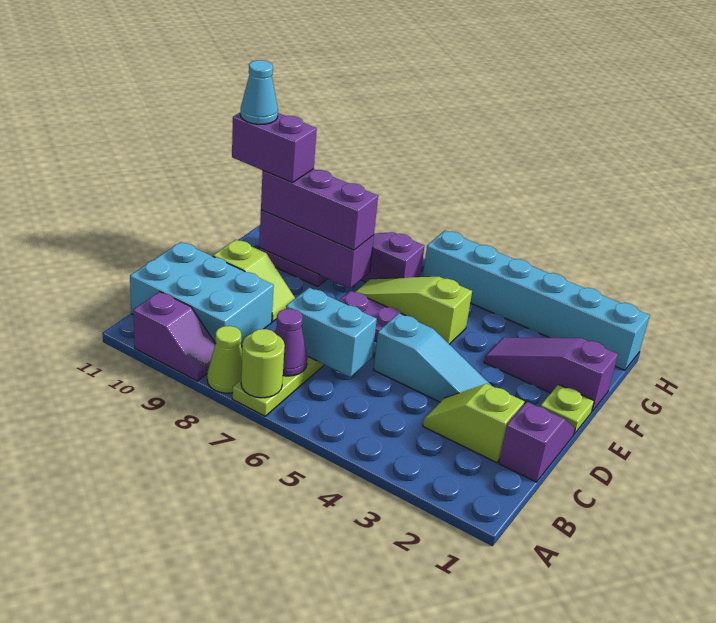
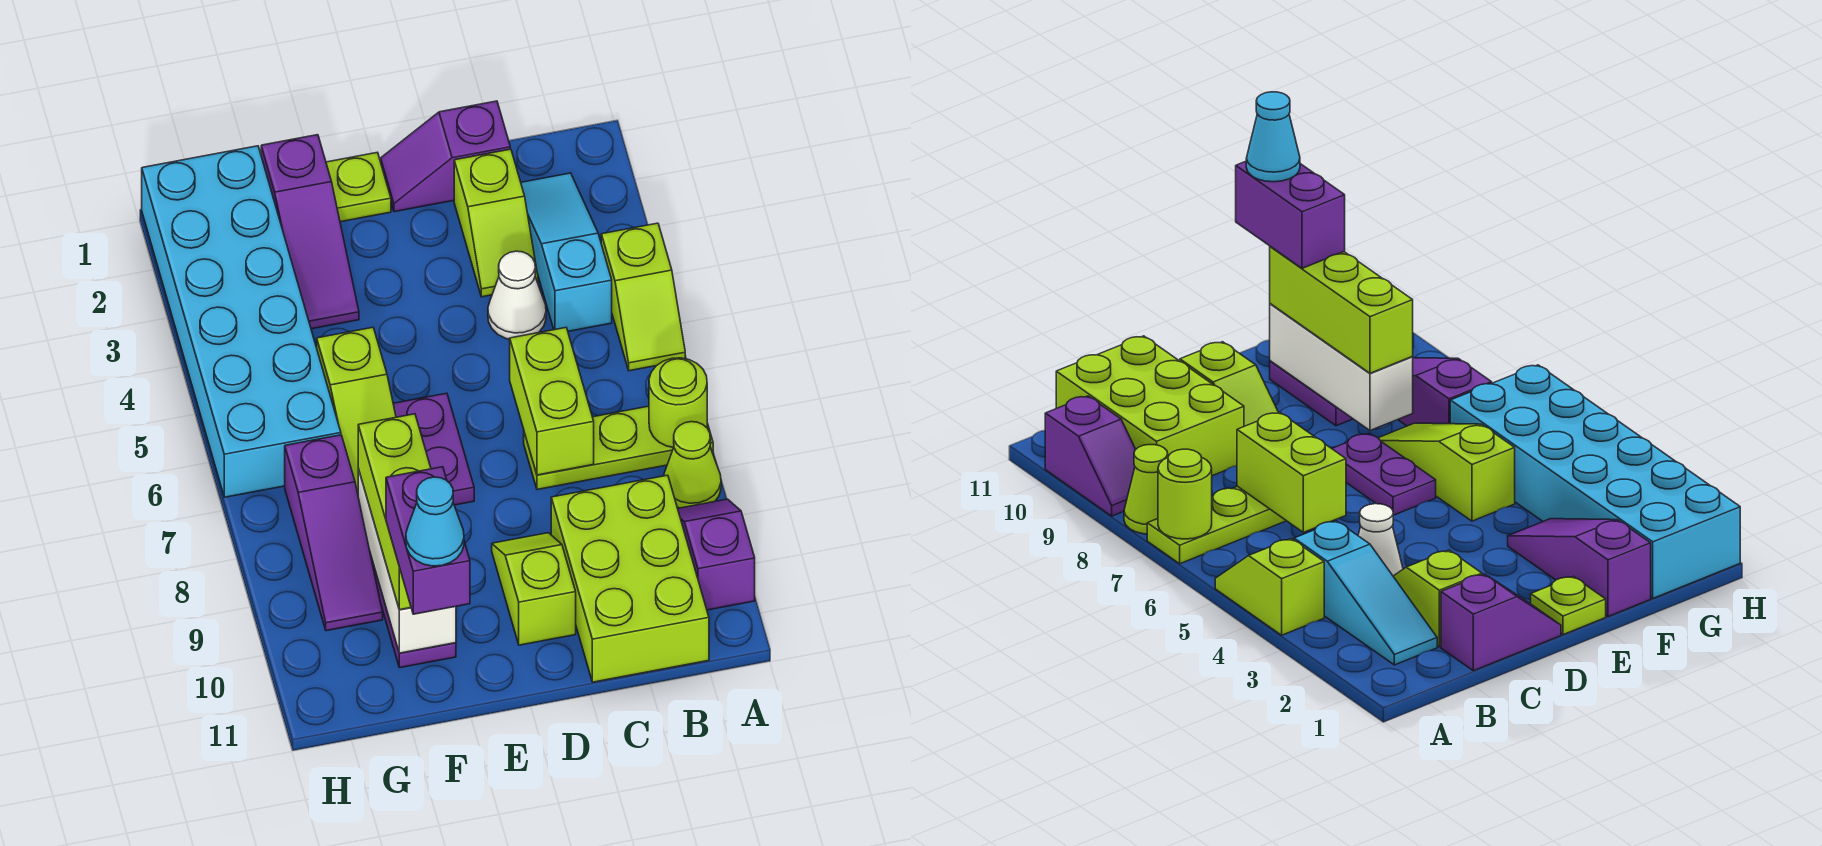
none -> lime 1x2 slope [601,223,685,371]
purple 1x1 cone [275,309,307,376] -> none
cyan 2x3 brick [130,242,274,347] -> lime 2x3 brick [551,475,709,682]
none -> white 1x1 cone [488,251,546,339]
cyan 1x2 brick [286,288,377,377] -> lime 1x2 brick [510,328,594,475]
cyan 1x3 slope [374,313,492,402] -> cyan 1x3 slope moved to [521,173,612,331]
purple 1x3 brick [259,210,374,288] -> white 1x3 brick [358,469,456,653]
purple 1x3 brick [261,169,378,250] -> lime 1x3 brick [358,414,431,610]
cyan 1x6 brick [423,231,650,370] -> cyan 2x6 brick [142,146,341,497]

